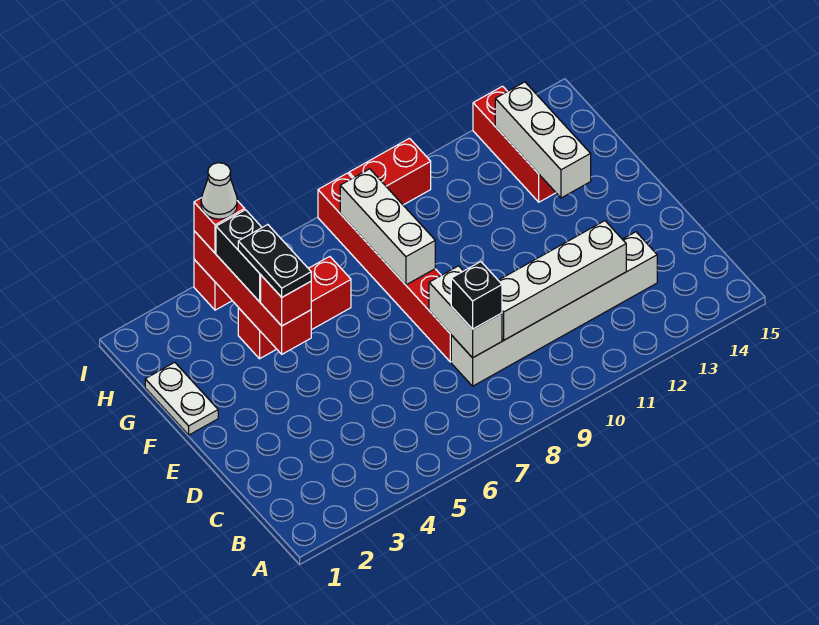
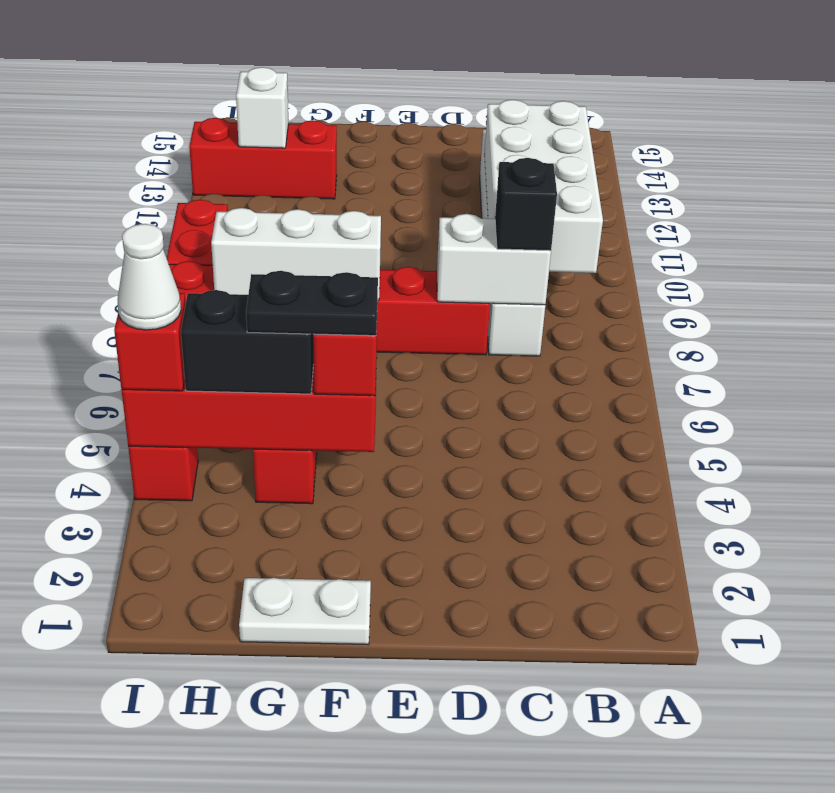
white 1x4 brick [498,221,626,340] -> white 2x4 brick [484,100,603,273]
white 1x3 brick [495,82,591,198] -> white 1x1 brick [236,67,288,148]

